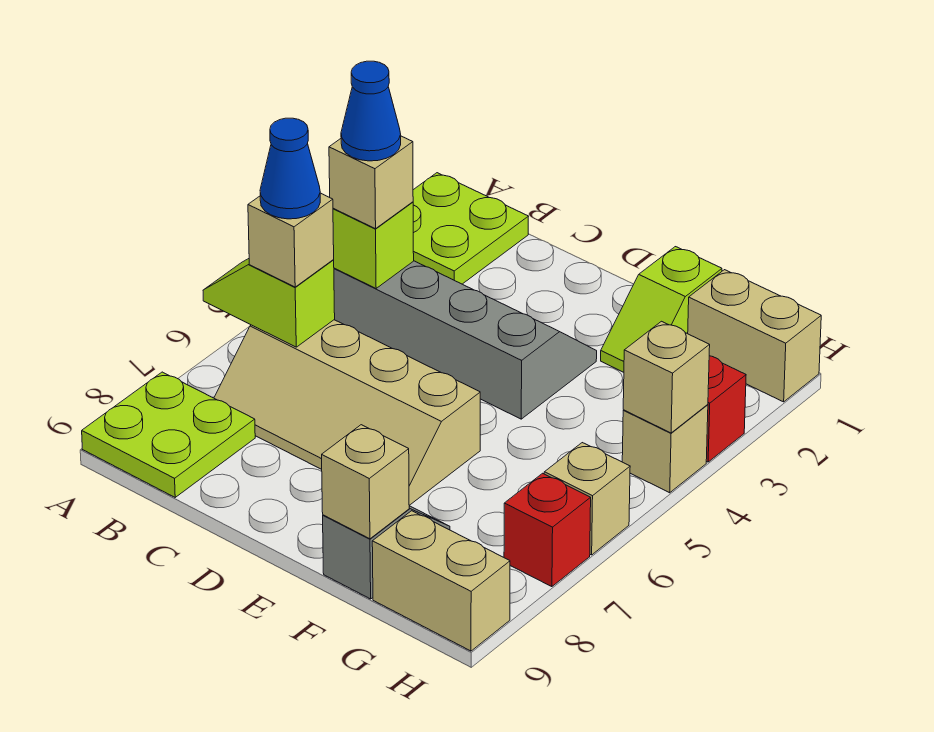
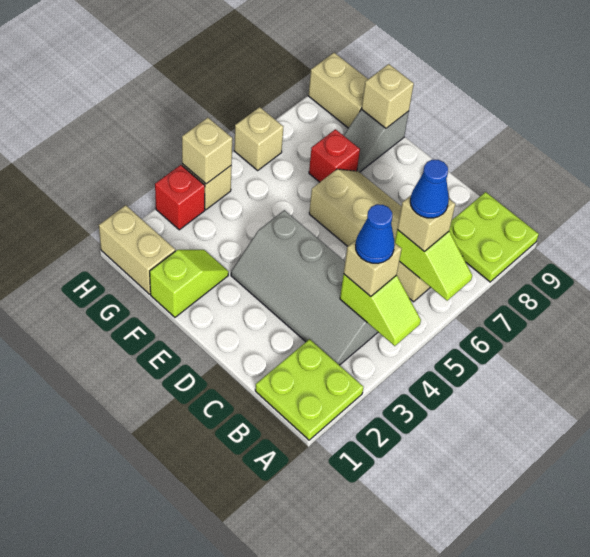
red 1x1 brick [504,473,591,587] -> red 1x1 brick moved to [309,129,360,182]

